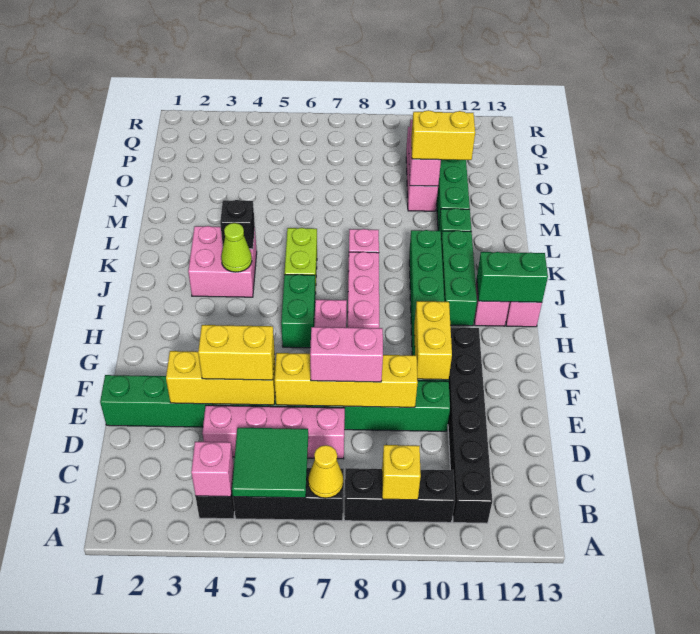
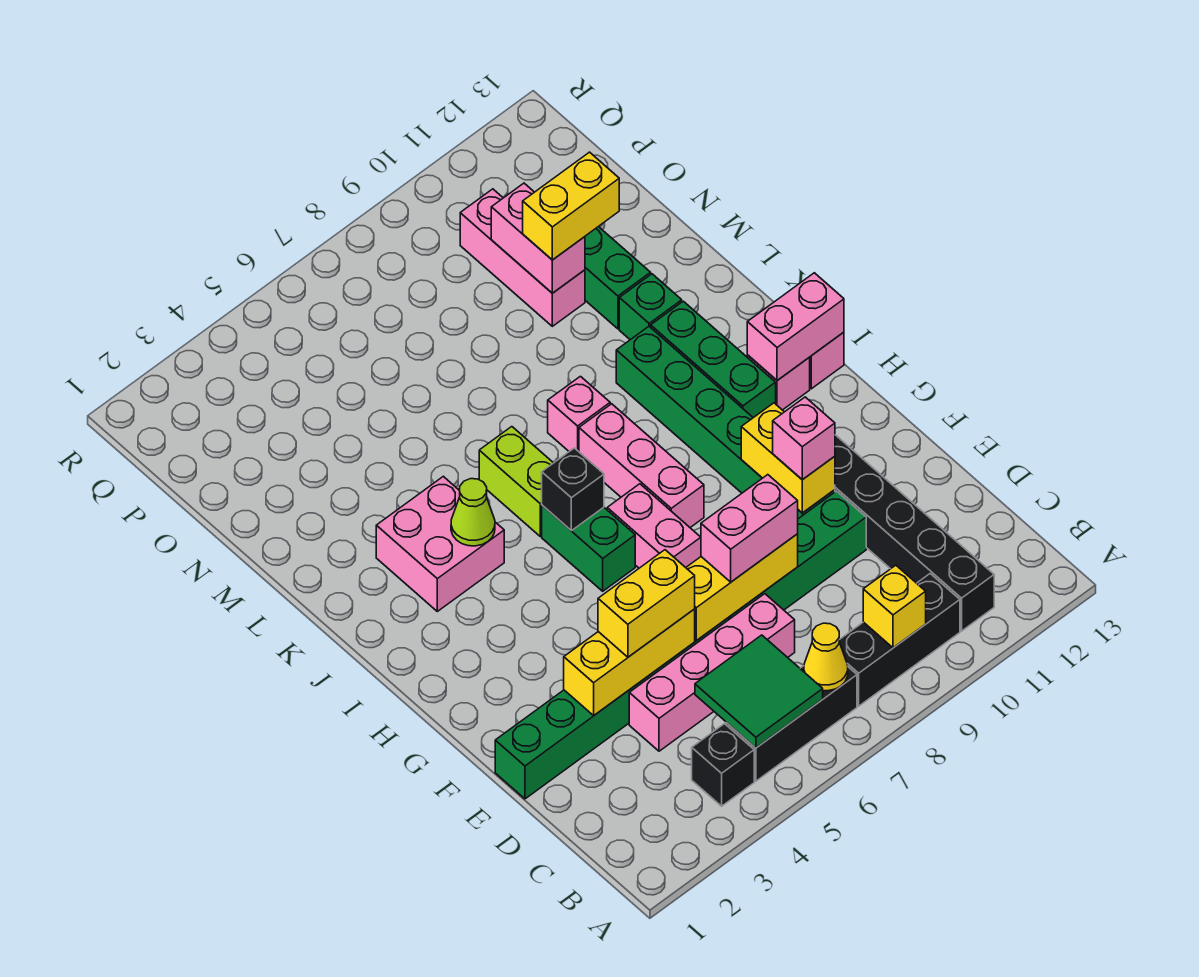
pink 1x1 brick [191,442,234,497] -> pink 1x1 brick moved to [773,397,835,480]
yellow 1x4 brick [275,353,418,407] -> yellow 1x3 brick [686,534,798,640]
green 1x2 brick [477,252,548,302] -> pink 1x2 brick [747,273,844,381]
black 1x1 brick [220,200,255,249] -> black 1x1 brick moved to [542,448,604,531]

